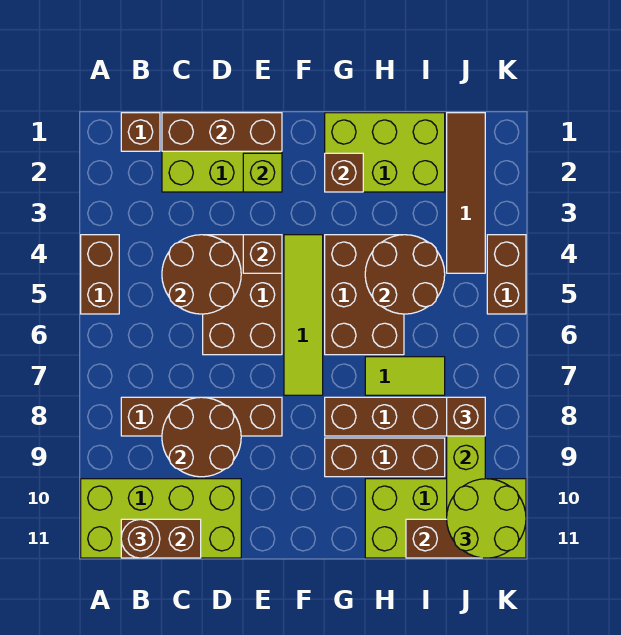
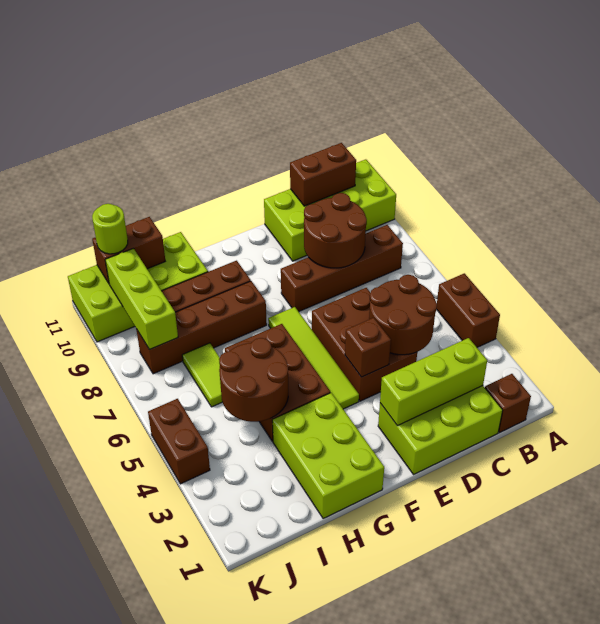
brown 1x1 round brick [121,519,160,558] -> none
brown 1x3 brick [162,113,282,151] -> none
lime 1x1 brick [243,153,282,192] -> lime 1x3 brick [380,338,487,426]
lime 2x3 brick [325,113,445,192] -> lime 2x3 brick turned to [272,393,384,519]
brown 1x1 brick [325,153,363,192] -> none
lime 1x2 tile [365,357,445,395] -> lime 1x2 tile turned to [182,343,222,407]
brown 1x4 tile [447,113,485,273] -> none
brown 1x1 brick [447,397,485,436] -> none
lime 2x2 round brick [447,479,526,558] -> lime 1x1 round brick [92,204,128,254]

